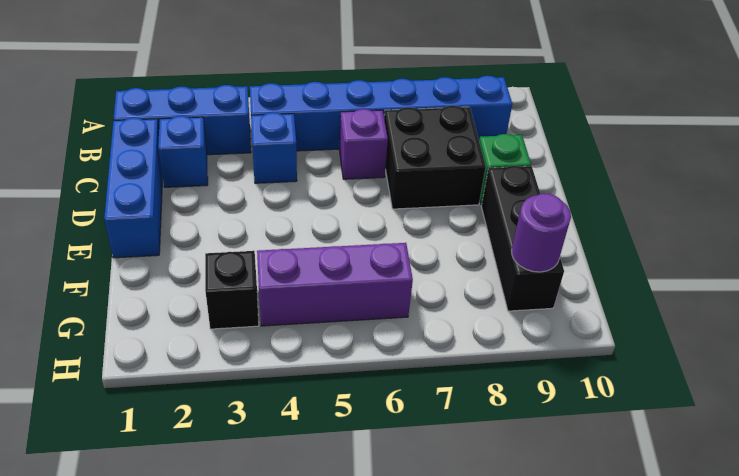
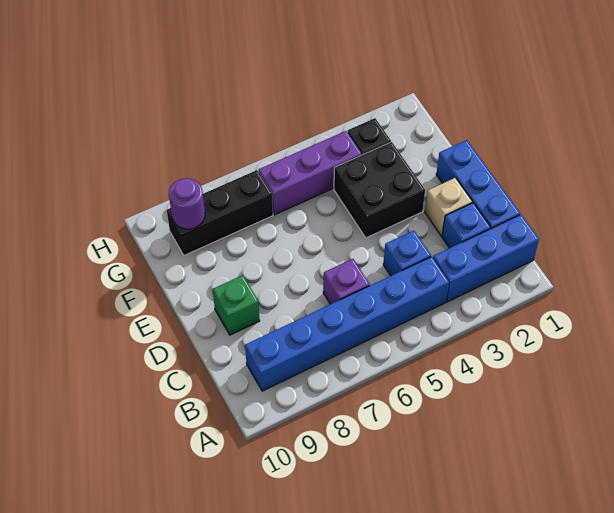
black 2x2 brick [384,106,486,209] -> black 2x2 brick moved to [334,142,425,238]
none -> tan 1x1 brick [425,178,472,236]
black 1x3 brick [481,166,564,311] -> black 1x3 brick turned to [167,170,273,255]

